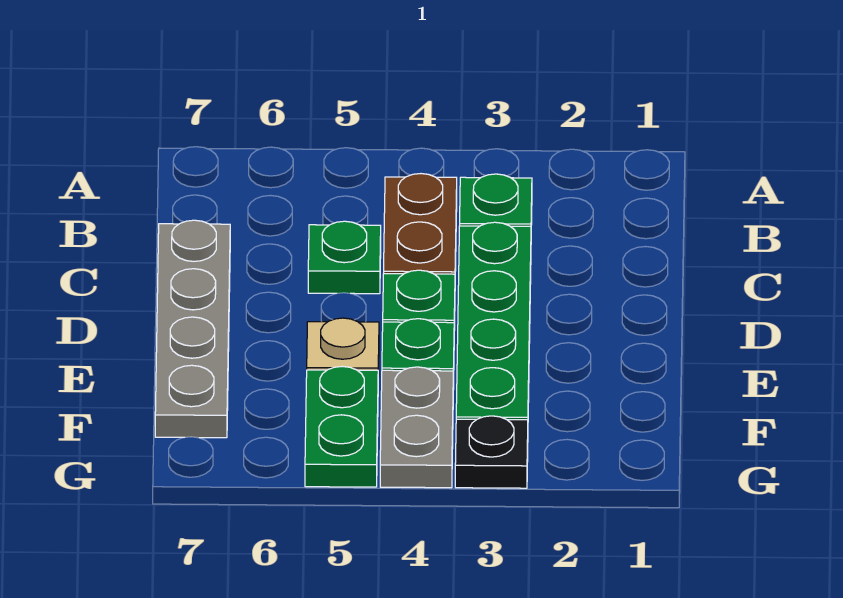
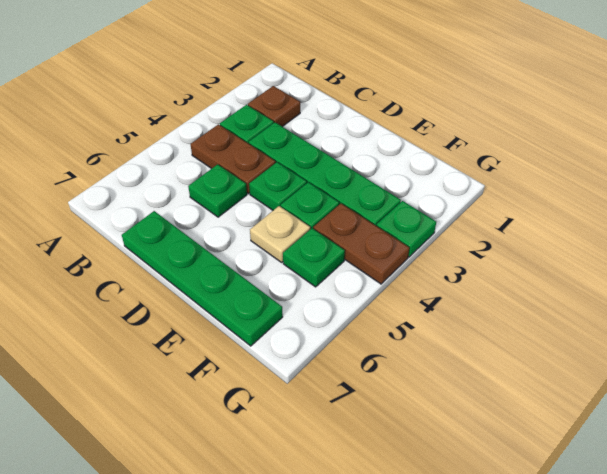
none -> brown 1x1 plate [248,86,300,127]
grey 1x4 plate [155,220,230,438] -> green 1x4 plate [122,211,283,346]
grey 1x2 plate [380,367,453,488] -> brown 1x2 plate [313,204,409,284]
green 1x2 plate [305,366,378,487] -> green 1x1 plate [283,228,345,287]
black 1x1 plate [455,416,528,488] -> green 1x1 plate [377,201,436,257]

